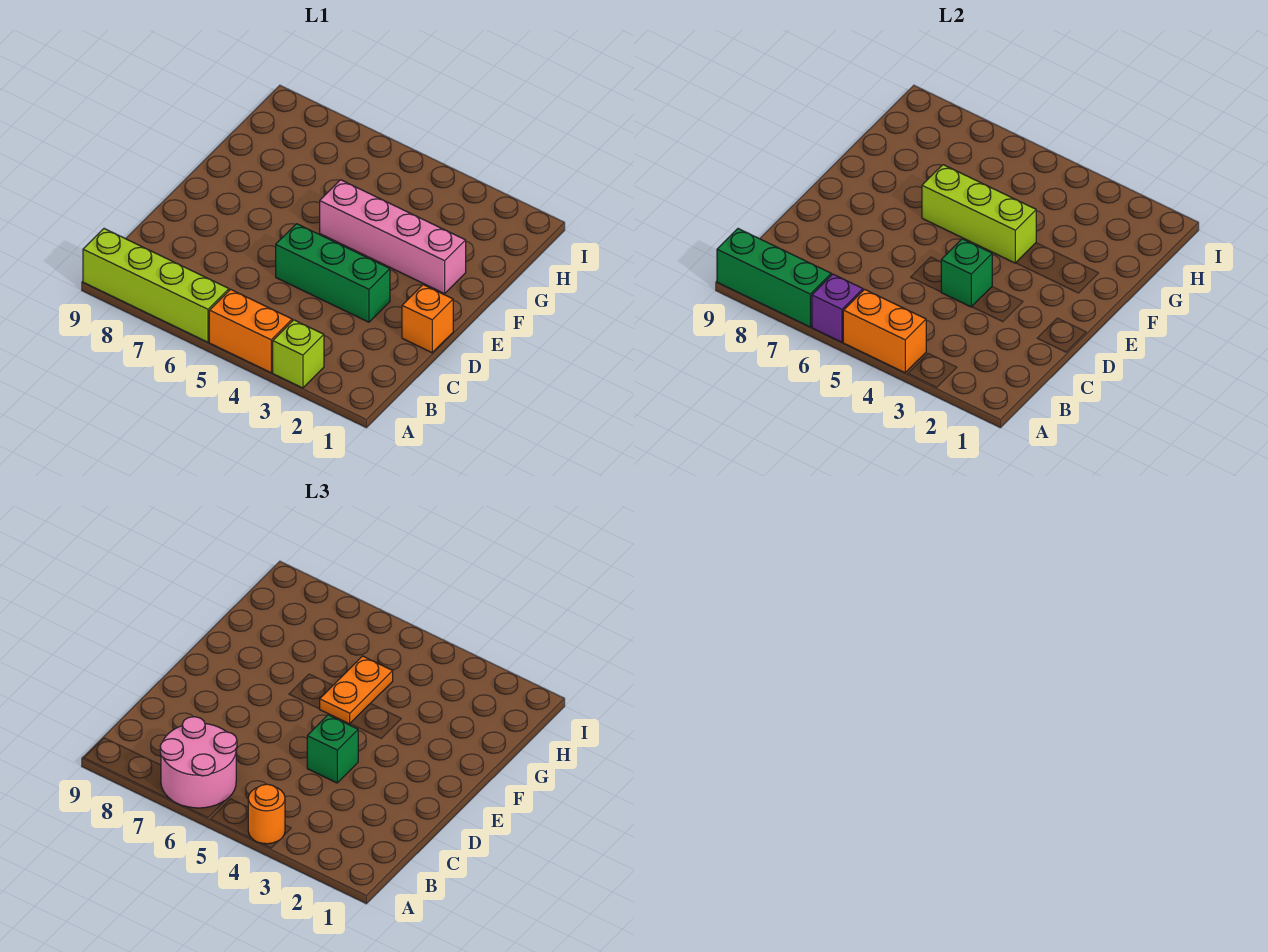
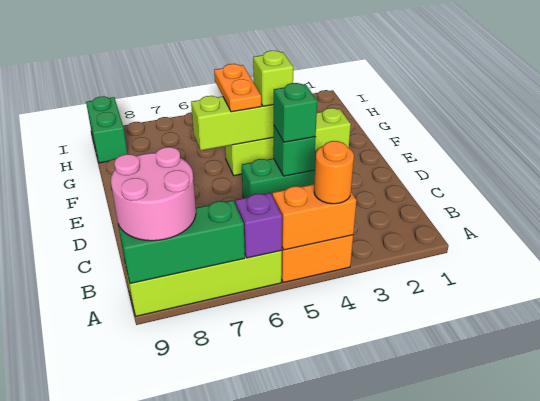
lime 1x1 brick [273,320,324,388] -> lime 1x1 brick moved to [253,51,293,106]
pink 2x2 round brick [160,717,237,808] -> pink 2x2 round brick moved to [111,147,196,241]
orange 1x1 brick [402,285,453,353] -> none
pink 1x4 brick [320,180,466,294] -> lime 1x4 brick [225,108,351,176]
none -> green 1x2 brick [86,96,127,163]

